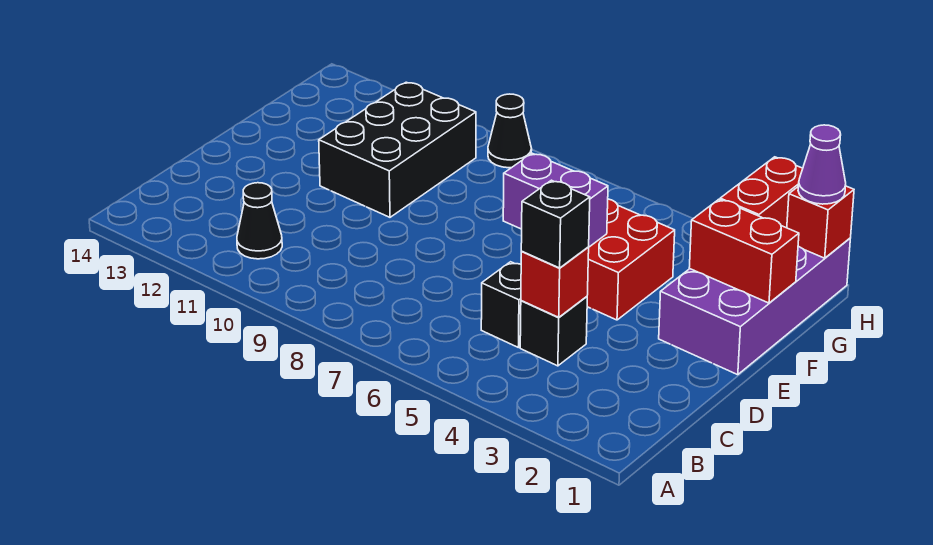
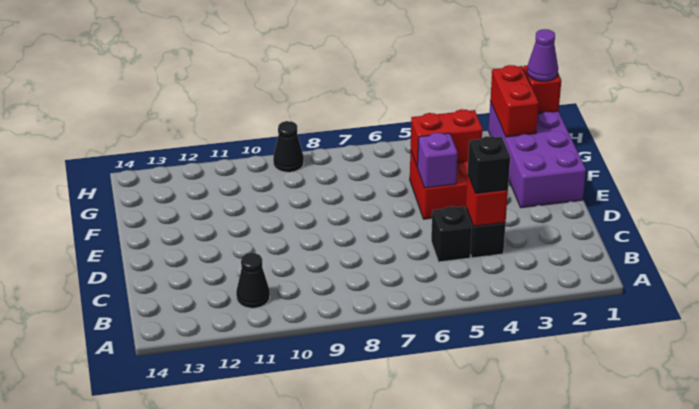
purple 1x2 brick [503,153,608,247] -> purple 1x1 brick [417,133,457,188]
black 2x3 brick [319,82,476,217] -> none
red 1x2 brick [689,199,799,303] -> red 1x2 brick moved to [411,109,482,167]

